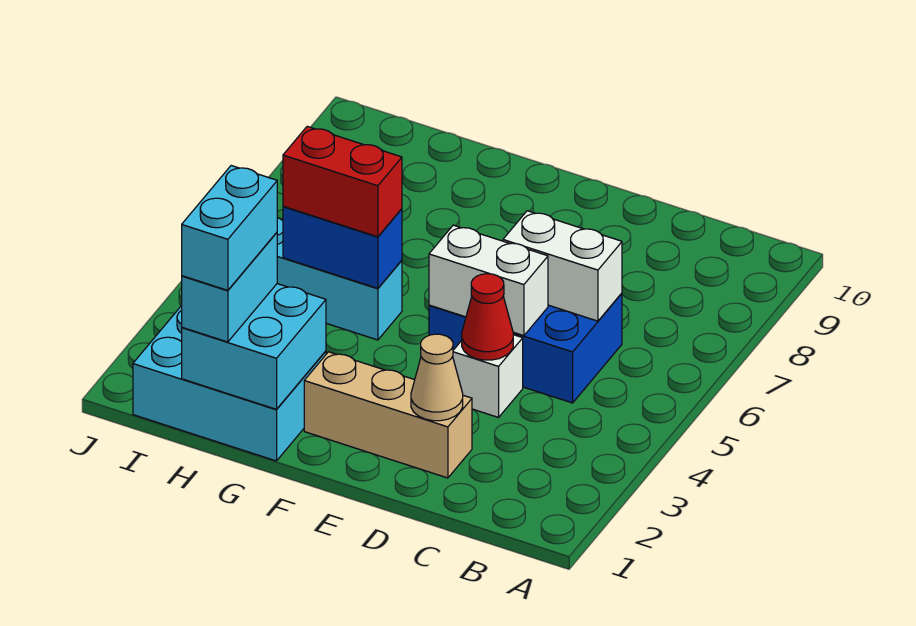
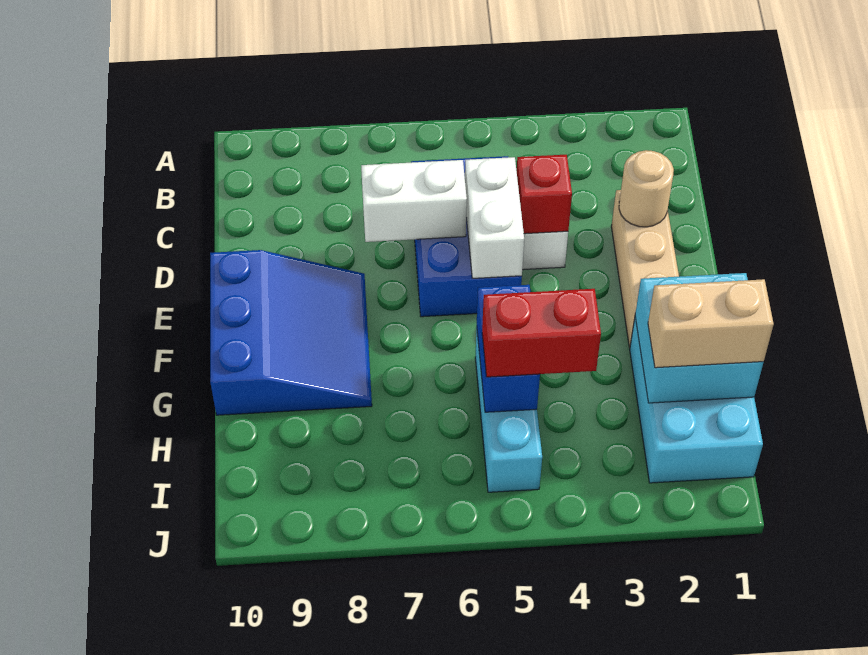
white 1x2 brick [503,211,622,321] -> white 1x2 brick turned to [361,160,467,242]
tan 1x1 cone [411,334,463,421] -> tan 1x1 round brick [619,150,674,227]
red 1x1 cone [462,274,513,360] -> red 1x1 brick [516,155,572,234]
none -> blue 3x3 slope [210,250,372,415]
red 1x2 brick [283,126,402,237] -> red 1x2 brick turned to [482,289,601,377]
cyan 1x2 brick [182,233,277,342] -> tan 1x2 brick [648,279,774,368]
cyan 1x2 brick [182,166,277,290] -> none

